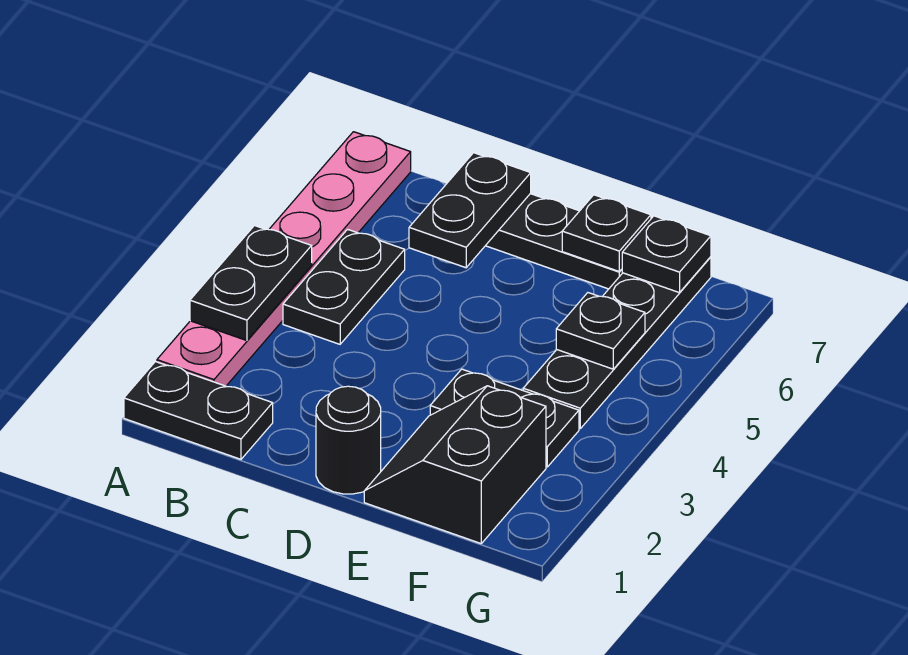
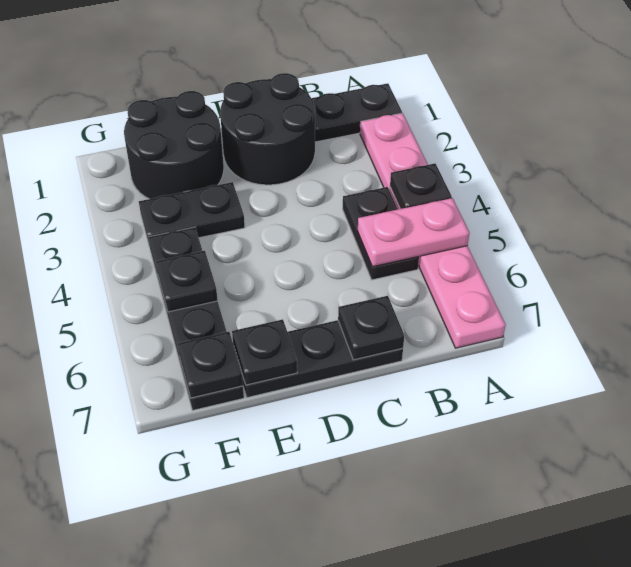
black 1x2 plate [190,226,312,341] -> black 1x1 plate [390,163,452,209]
none -> pink 1x2 plate [358,198,469,267]
black 1x2 plate [409,153,531,268] -> black 1x1 plate [338,296,404,360]
black 1x1 round brick [316,386,381,494] -> black 2x2 round brick [220,73,315,185]
black 2x2 slope [364,386,546,543] -> black 2x2 round brick [124,91,224,199]

